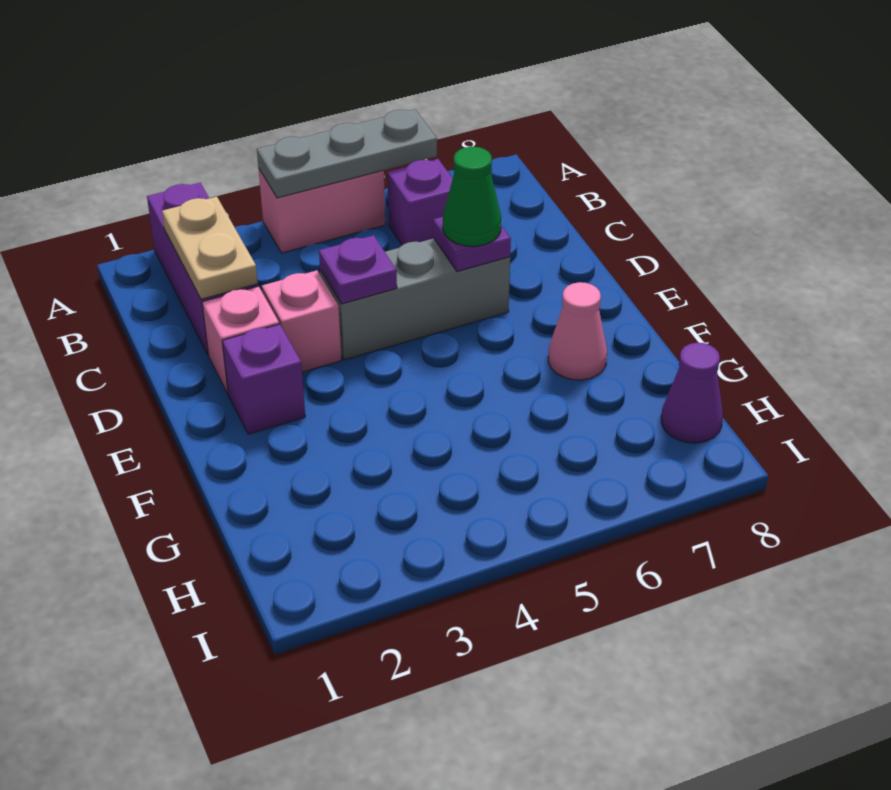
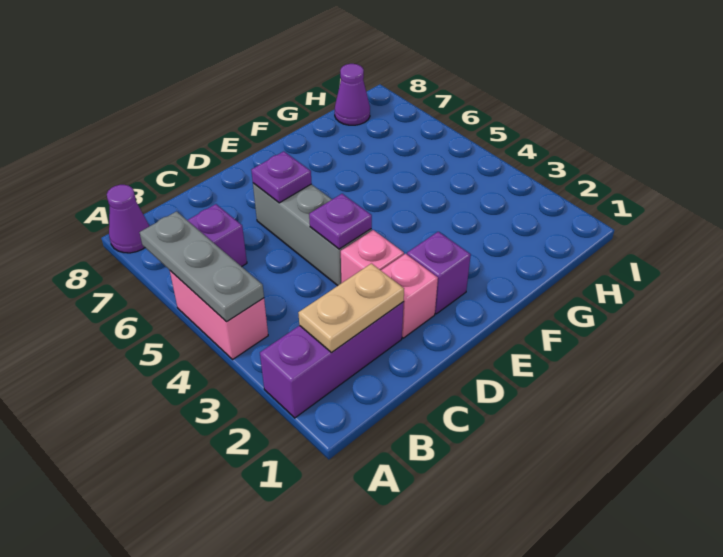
none -> purple 1x1 cone [107,185,149,253]
green 1x1 cone [443,147,501,246] -> none
pink 1x1 cone [548,282,607,380] -> none

